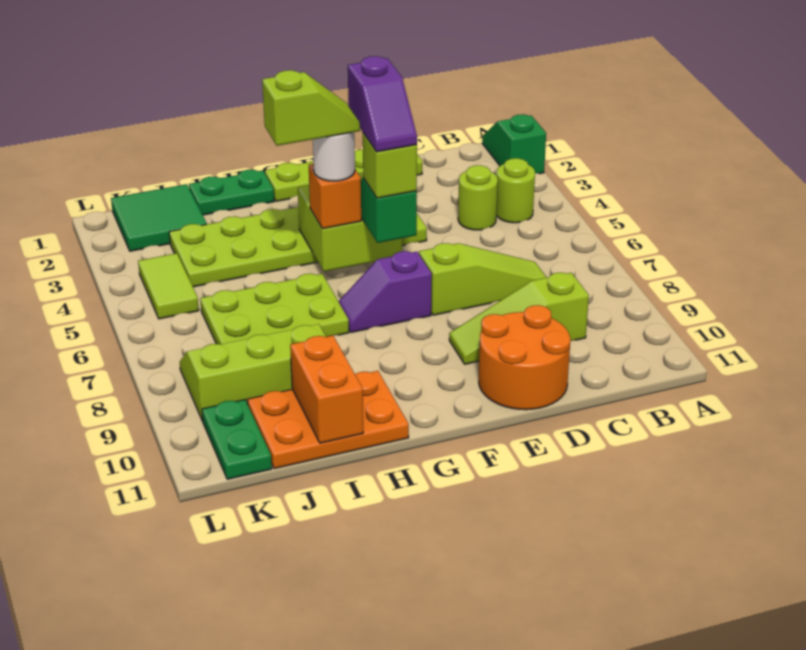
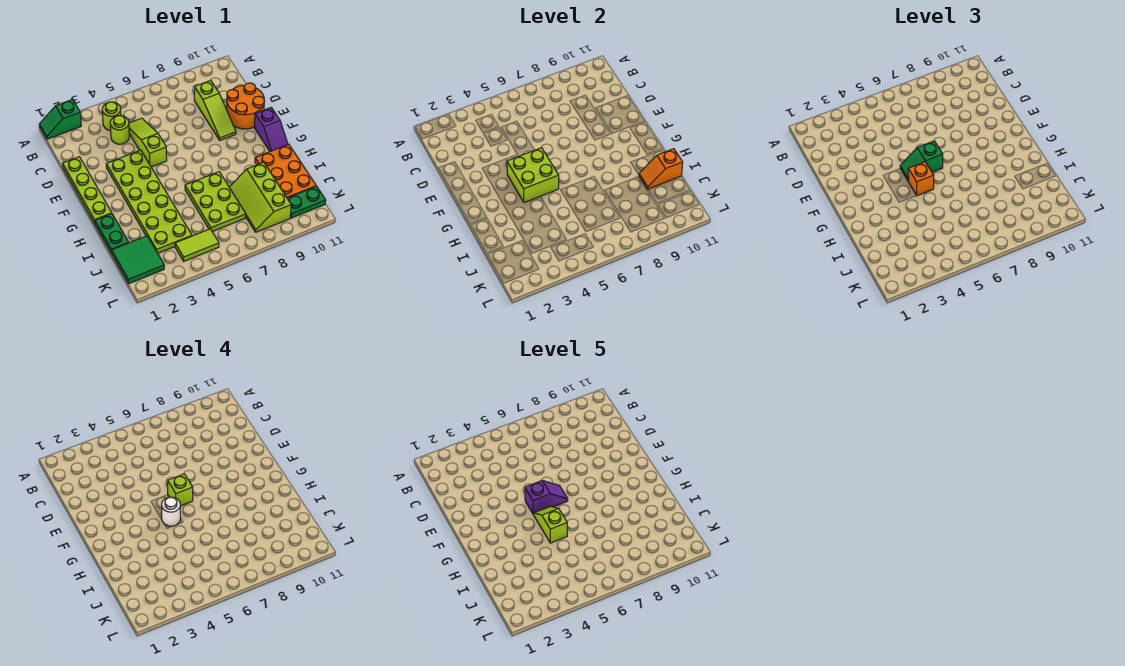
lime 1x3 slope [419,243,547,315] -> lime 1x3 slope moved to [129,118,167,167]
purple 1x2 slope [338,251,432,332] -> purple 1x2 slope moved to [254,108,288,151]
orange 1x2 brick [290,335,363,443] -> orange 1x2 slope [639,149,683,189]

